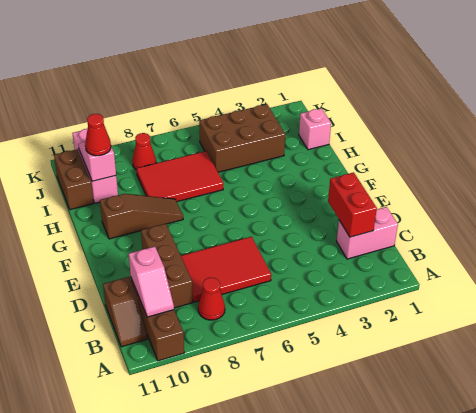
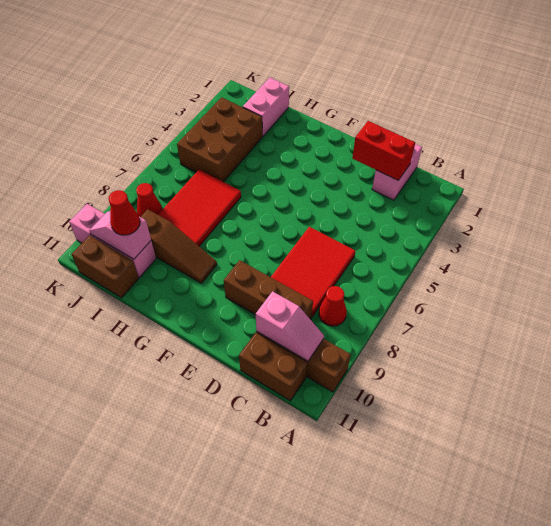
brown 1x2 slope [103,277,148,347] -> brown 1x2 brick [239,333,307,401]
brown 1x3 slope [100,194,183,239] -> brown 1x3 slope turned to [141,209,217,283]
pink 1x1 brick [299,108,331,150] -> pink 1x2 brick [243,77,289,136]

